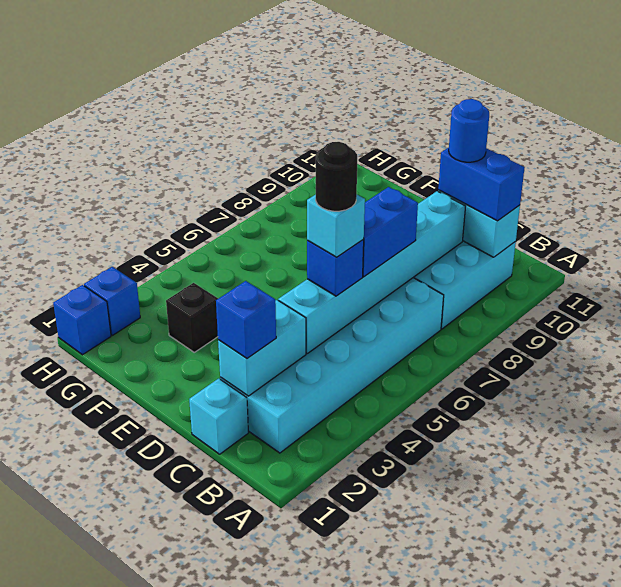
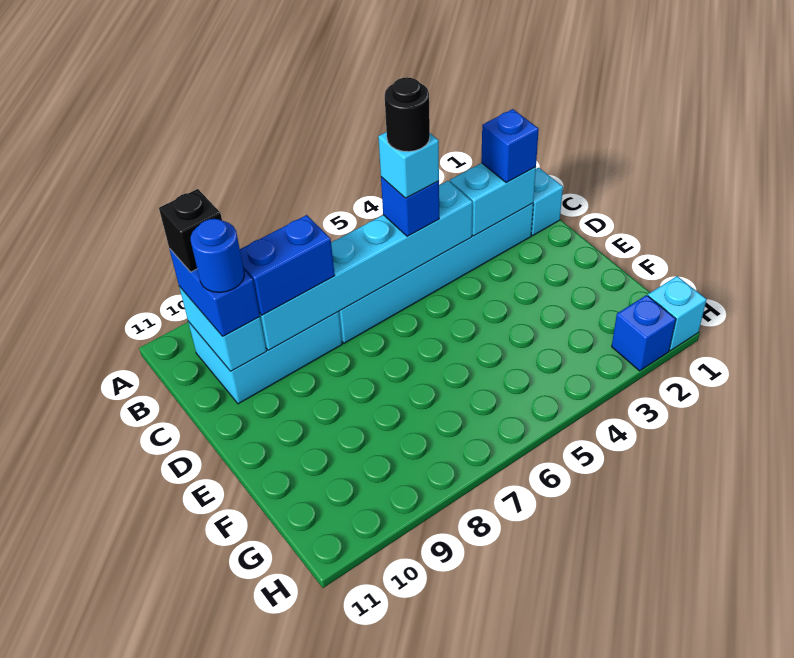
blue 1x2 brick [363,187,418,277] -> blue 1x2 brick moved to [240,215,335,315]
black 1x1 brick [166,283,218,352] -> black 1x1 brick moved to [159,189,222,272]
blue 1x1 brick [53,285,111,355] -> cyan 1x1 brick [648,276,707,351]

